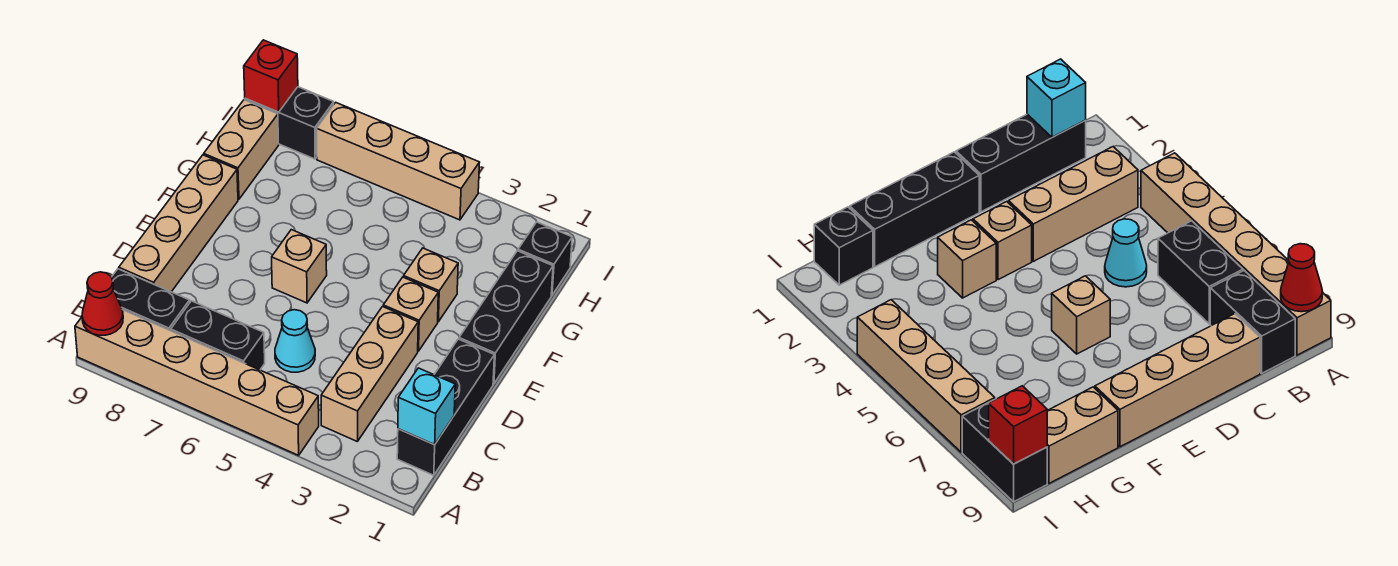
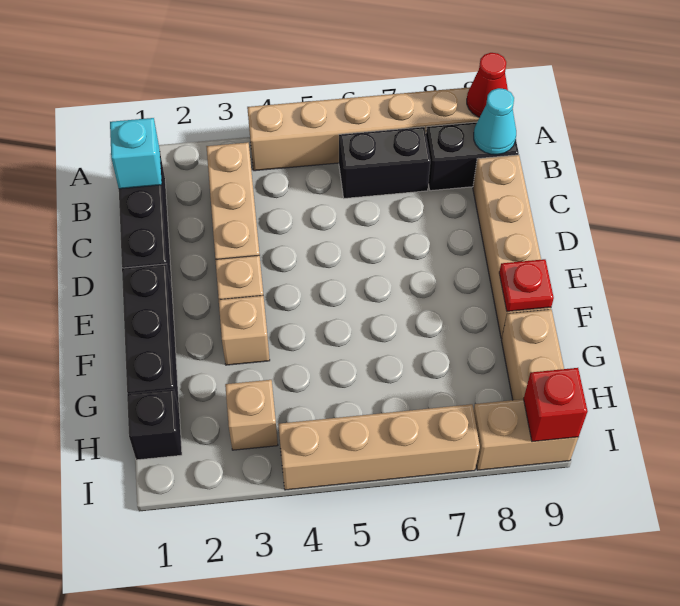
cyan 1x1 cone [275,310,315,372] -> cyan 1x1 cone moved to [474,88,516,155]
tan 1x1 brick [272,230,327,303] -> tan 1x1 brick moved to [225,380,278,450]
none -> red 1x1 plate [499,259,554,311]
black 1x2 brick [245,87,334,159] -> tan 1x2 brick [474,399,578,470]

